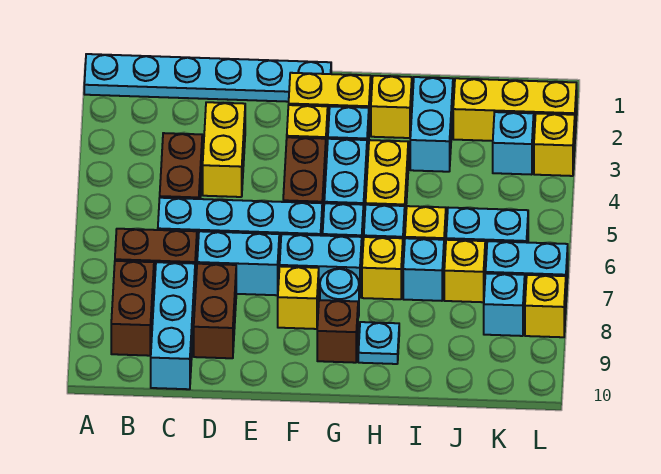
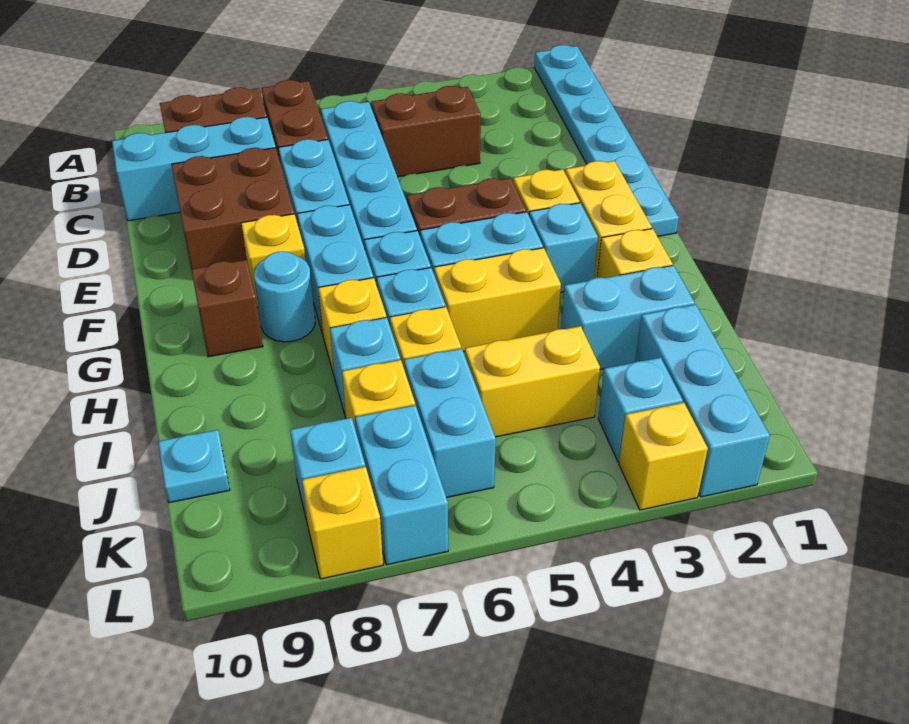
yellow 1x2 brick [203,102,245,197] -> yellow 1x2 brick moved to [465,326,600,437]
brown 1x2 brick [194,264,236,358] -> brown 2x2 brick [171,148,294,269]
cyan 1x1 plate [358,322,399,364] -> cyan 1x1 plate moved to [158,430,230,503]
yellow 1x3 brick [453,78,577,141] -> cyan 1x3 brick [635,305,770,497]

